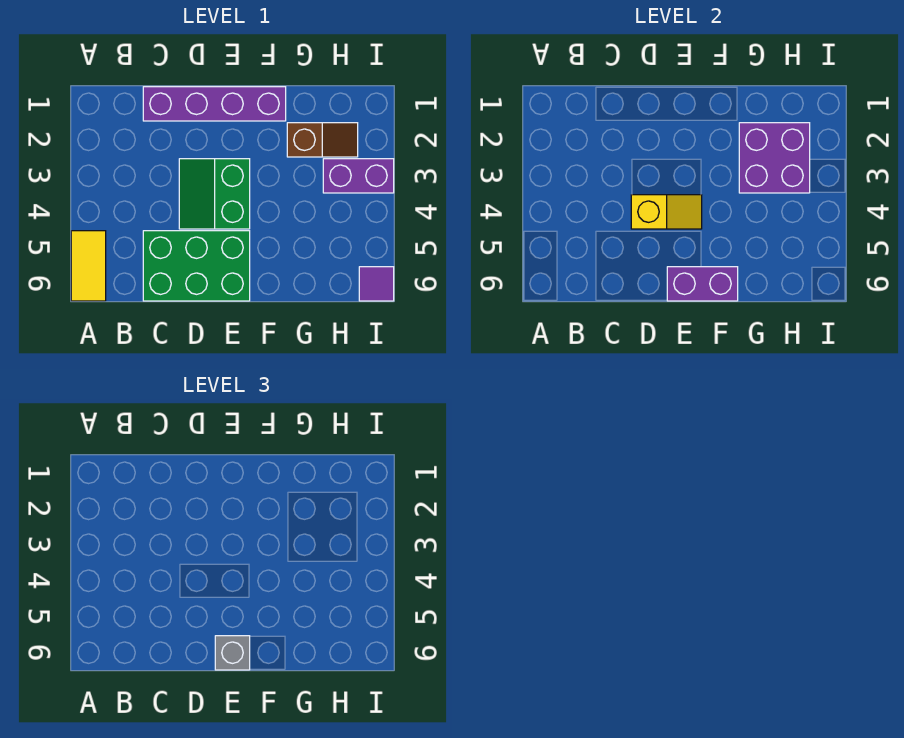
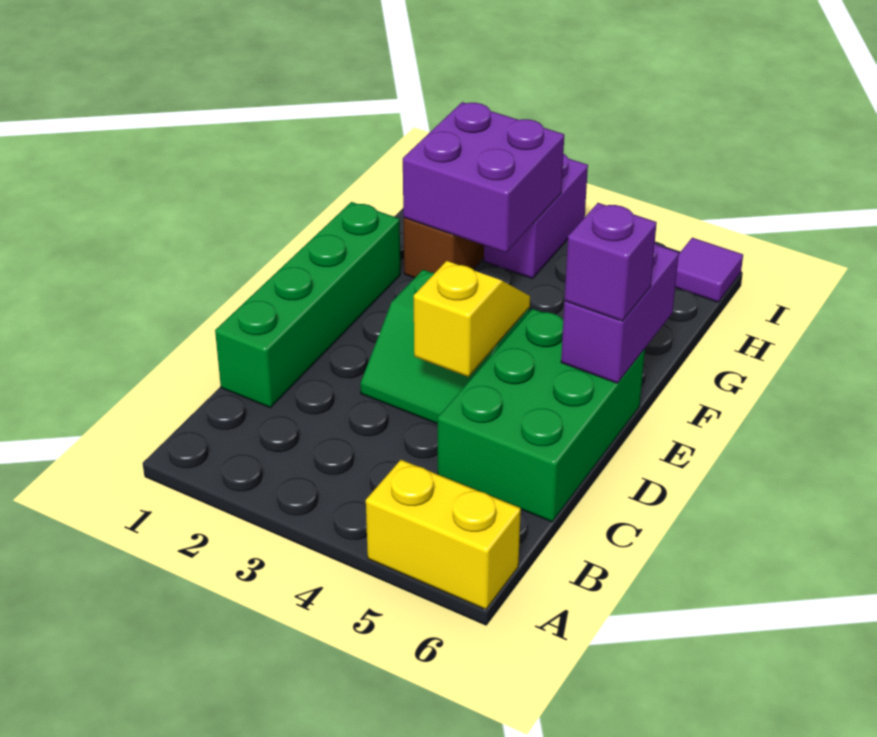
yellow 1x2 tile [71,231,106,301] -> yellow 1x2 brick [366,460,521,610]
purple 1x4 brick [143,87,286,121] -> green 1x4 brick [215,202,400,408]
grey 1x1 brick [215,636,250,670] -> purple 1x1 brick [565,203,657,321]

